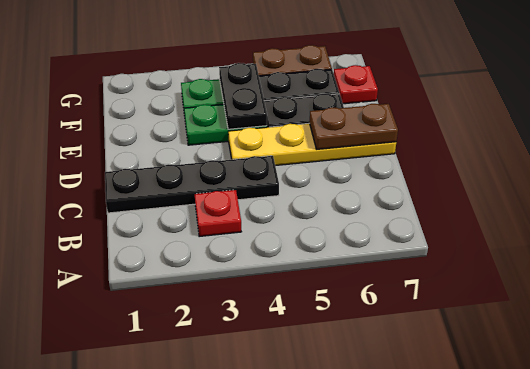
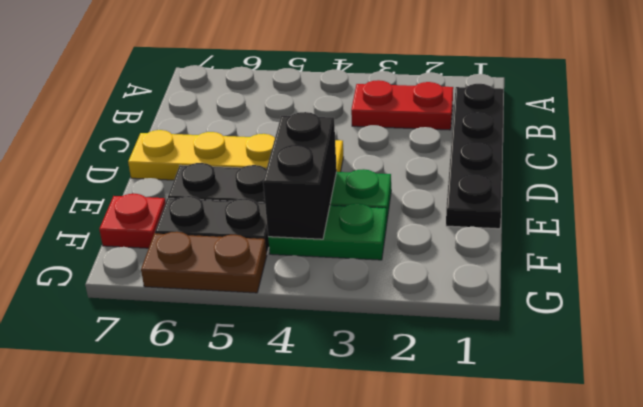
red 1x1 plate [195,190,241,237] -> red 1x2 plate [351,80,453,130]
black 1x4 plate [105,156,279,213] -> black 1x4 plate turned to [446,84,504,229]
brown 1x2 plate [310,104,398,149] -> none
black 1x2 plate [219,63,267,129] -> black 1x2 brick [263,112,337,239]

